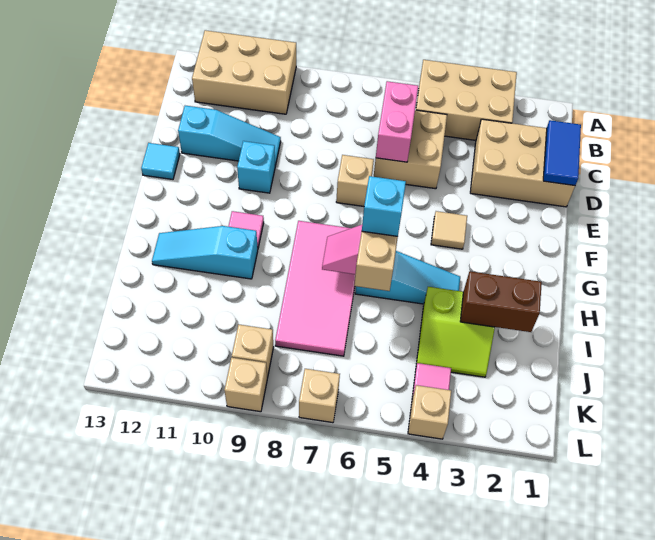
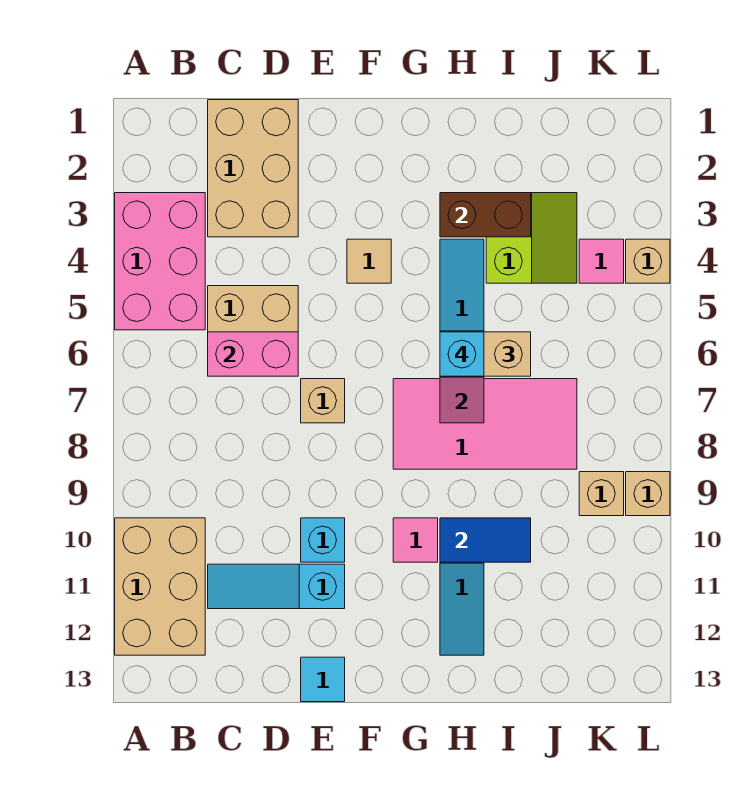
tan 2x3 brick [416,60,517,140] -> pink 2x3 brick [115,193,205,330]
blue 1x2 tile [543,120,581,185] -> blue 1x2 tile moved to [440,518,531,562]
cyan 1x3 slope [178,106,281,165] -> cyan 1x3 slope turned to [208,564,345,609]
brown 1x2 brick [460,271,542,332] -> brown 1x2 brick turned to [440,193,531,237]
tan 1x1 brick [299,369,340,423] -> none

